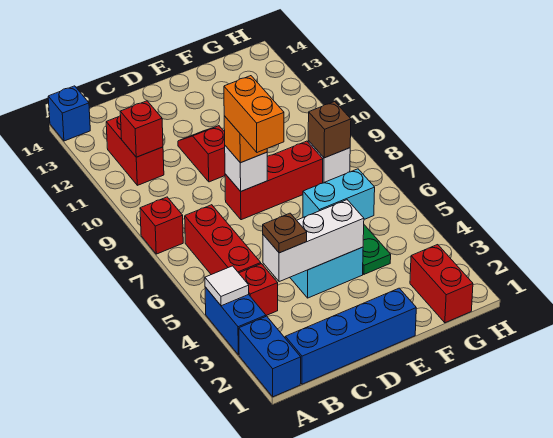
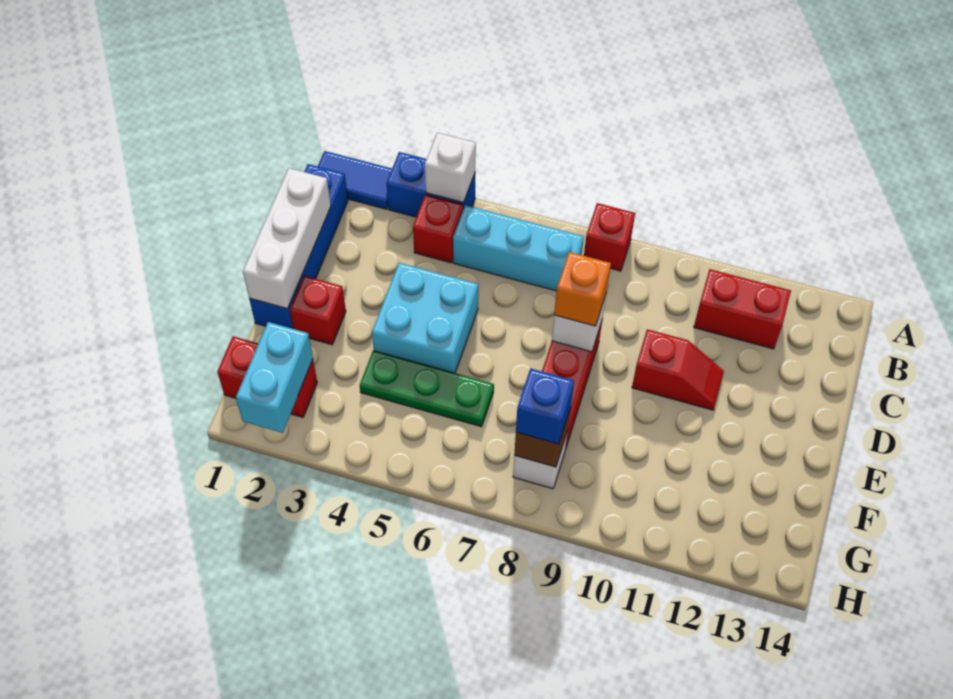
blue 1x2 brick [239,316,301,397] -> blue 1x2 tile [318,151,392,209]
white 1x1 tile [205,266,249,306] -> white 1x1 brick [425,133,476,203]
blue 1x1 brick [48,86,90,141] -> blue 1x1 brick moved to [516,369,574,444]
red 1x3 brick [185,205,261,275] -> cyan 1x3 brick [453,205,584,291]
red 1x1 brick [120,101,163,157] -> red 1x1 brick moved to [290,276,346,345]
white 1x3 brick [263,200,364,282] -> white 1x3 brick moved to [243,168,331,309]
brown 1x1 plate [263,213,307,253] -> none
orange 1x2 brick [224,76,284,152] -> none
cyan 1x2 brick [303,169,375,219] -> cyan 1x2 brick moved to [236,322,313,433]

